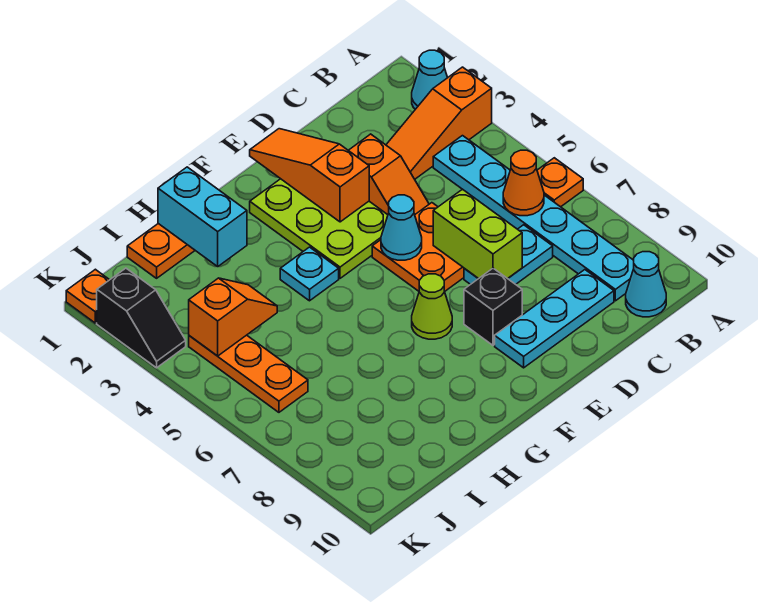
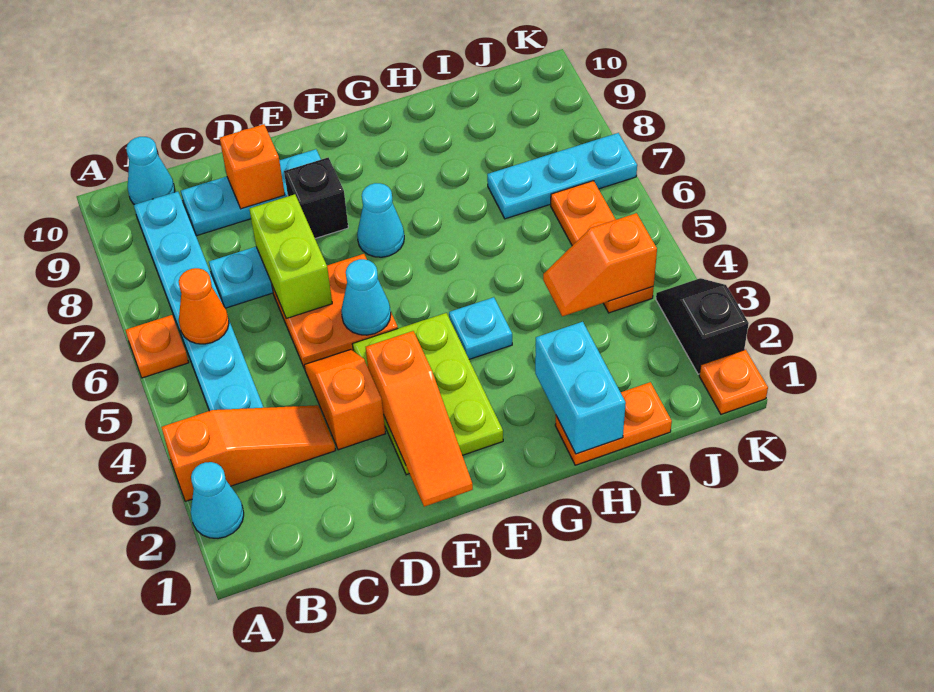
none -> orange 1x1 brick [220,124,285,209]
lime 1x1 cone [412,274,452,339] -> cyan 1x1 cone [357,183,404,257]
none -> cyan 1x3 plate [487,133,637,219]

